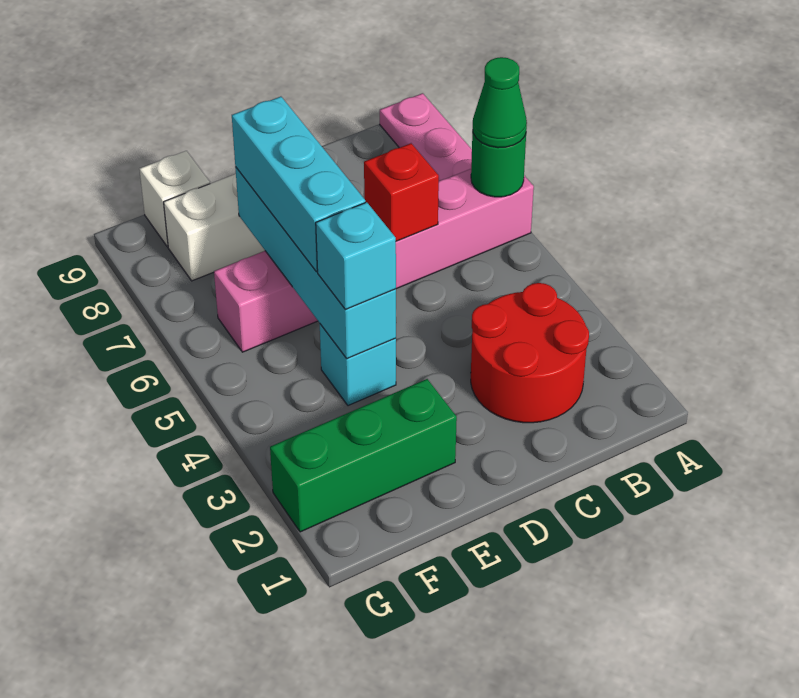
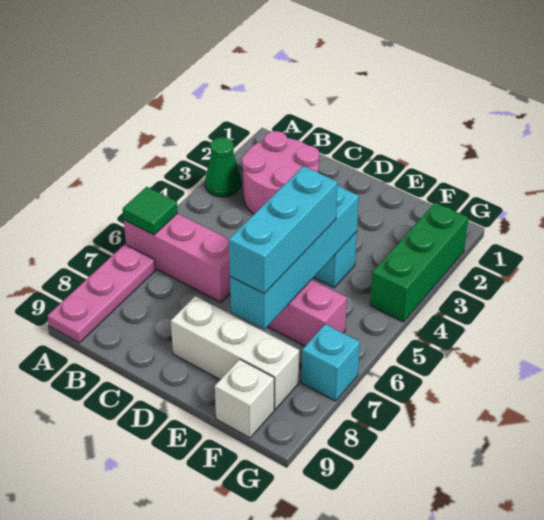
green 1x1 round brick [471,131,526,197] -> green 1x1 tile [123,187,178,235]
green 1x1 cone [473,57,527,148] -> green 1x1 cone moved to [205,137,241,197]
red 2x2 round brick [471,283,589,423] -> pink 2x2 round brick [242,131,319,214]
red 1x1 brick [364,143,439,241] -> none
green 1x3 brick [270,379,457,532] -> green 1x3 brick turned to [370,202,468,322]
cyan 1x1 brick [316,202,396,310] -> cyan 1x1 brick moved to [302,324,360,401]

